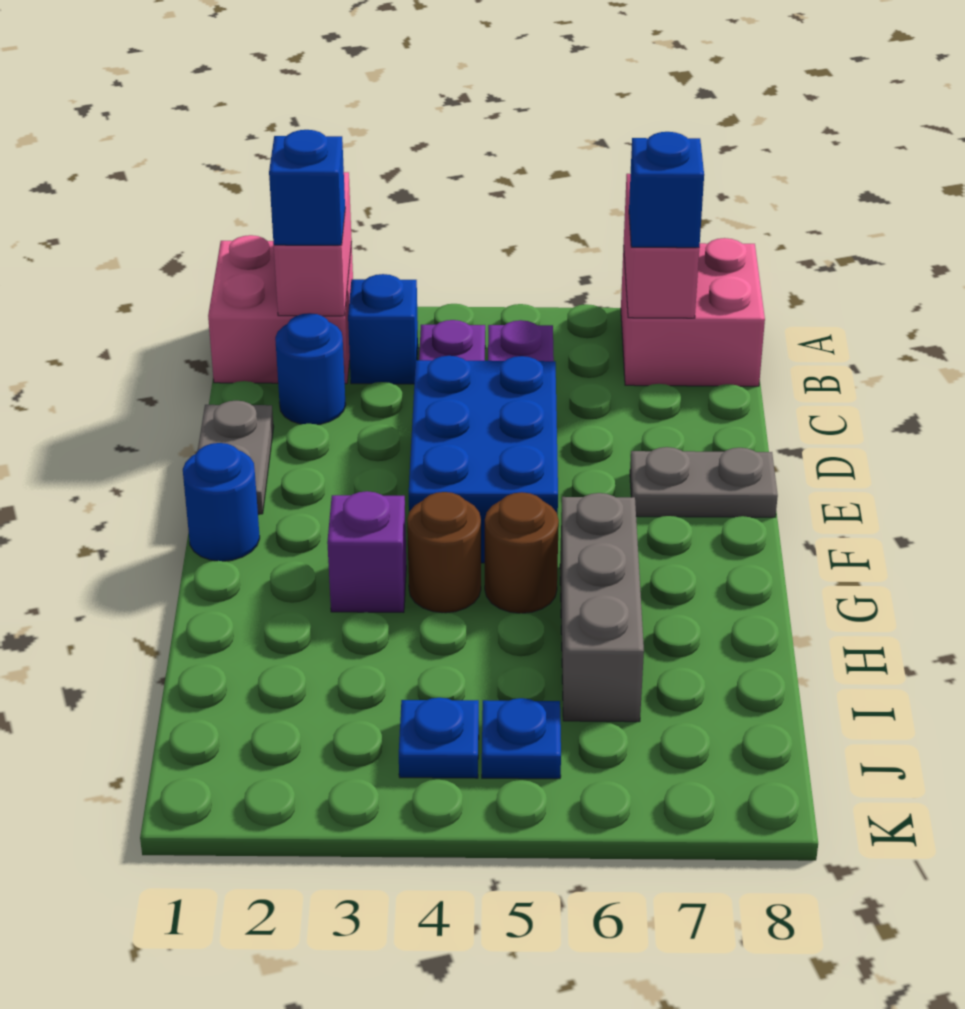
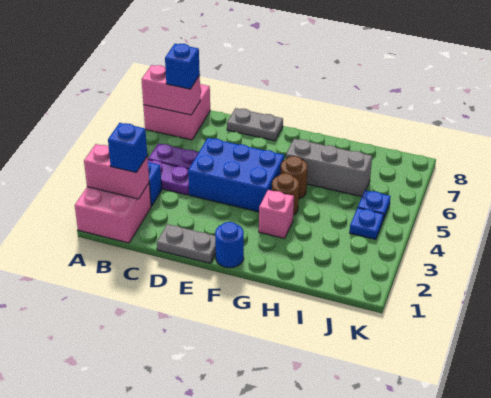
blue 1x1 round brick [275,313,346,425] -> none
grey 1x2 plate [630,447,778,517] -> grey 1x2 plate turned to [227,108,283,141]
purple 1x1 brick [327,491,406,612] -> pink 1x1 brick [259,190,294,238]

